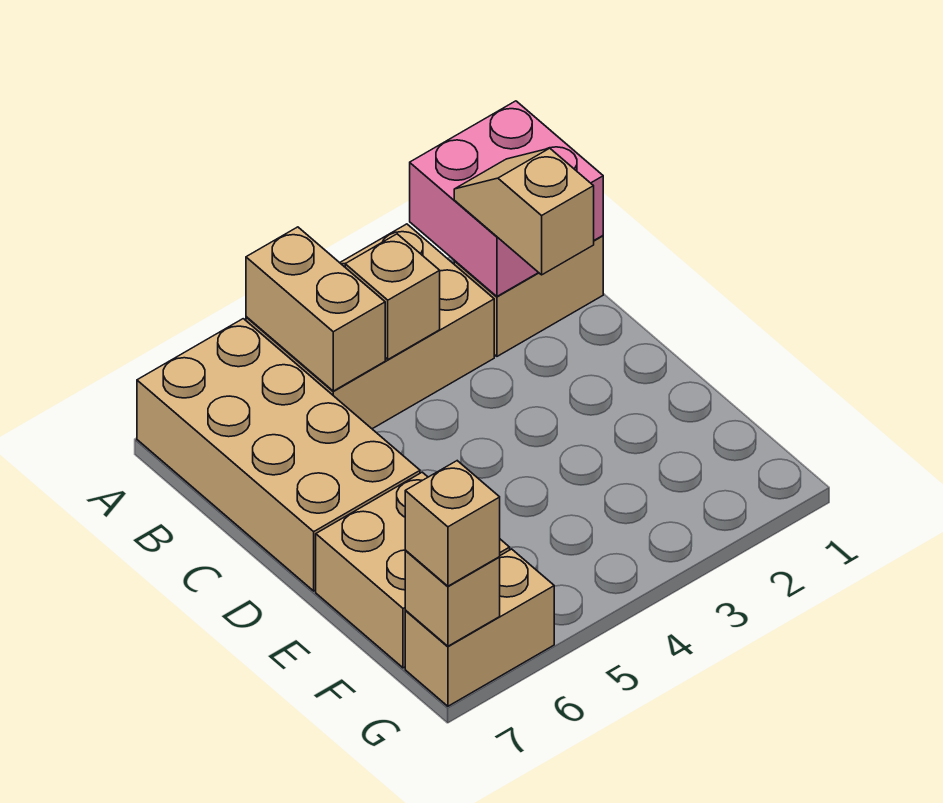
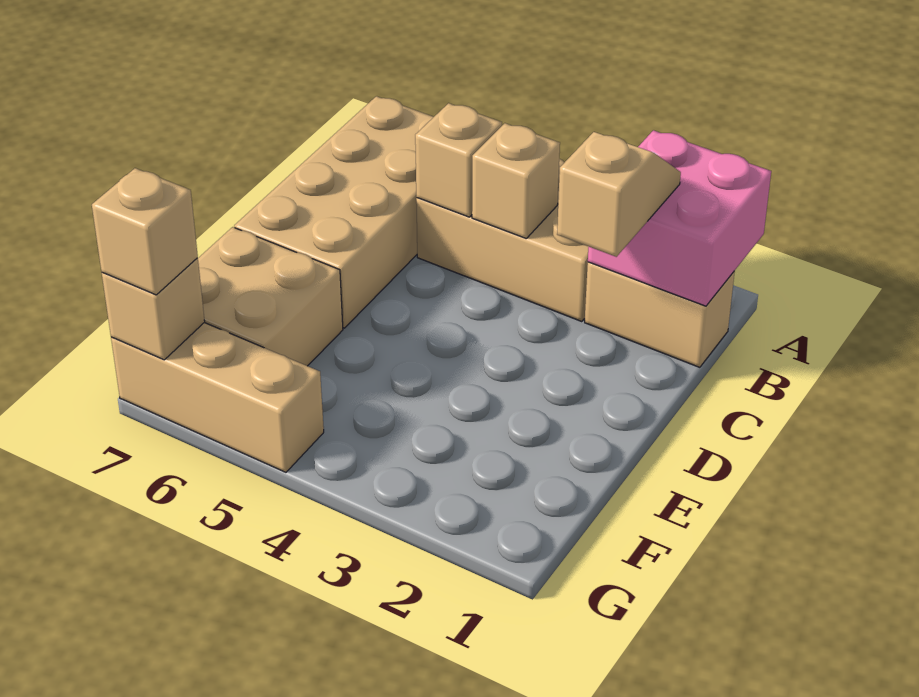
tan 1x2 brick [246,227,385,391] -> tan 1x1 brick [415,103,502,217]
tan 1x2 brick [405,549,554,706] -> tan 1x3 brick [111,323,324,472]

